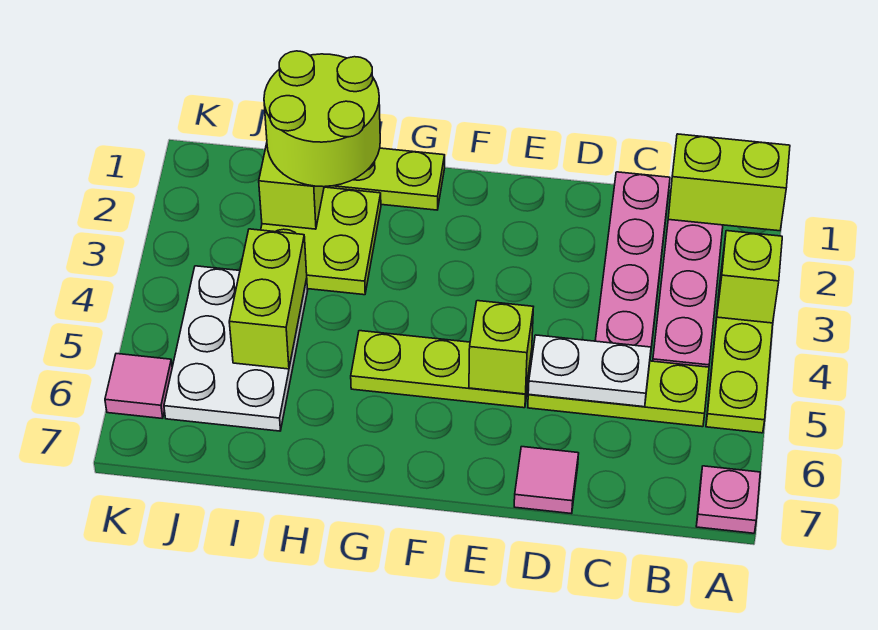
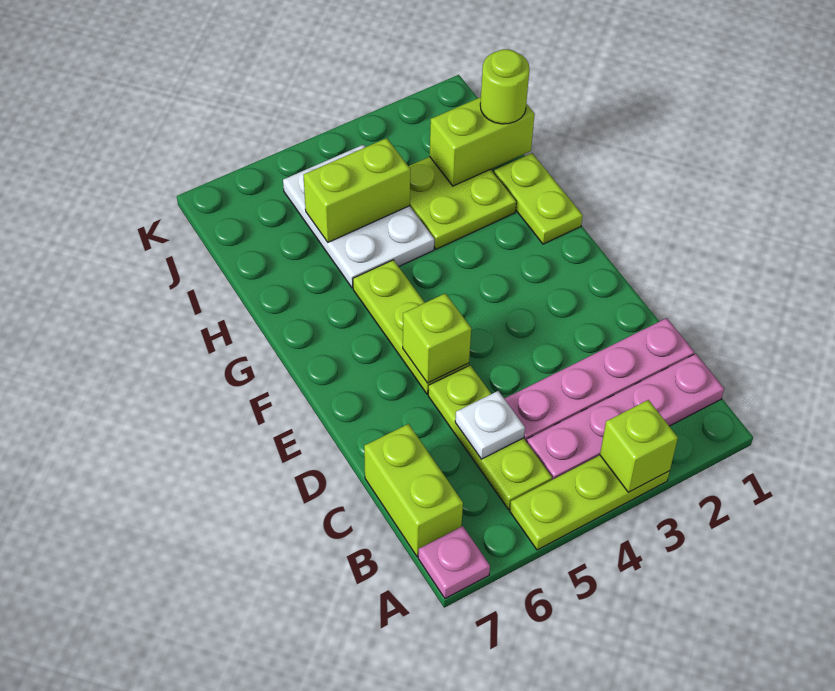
lime 1x2 brick [668,134,790,231] -> lime 1x2 brick moved to [364,424,463,557]
white 1x2 plate [528,335,651,407] -> white 1x1 plate [455,391,525,459]
pink 1x1 tile [514,447,579,514] -> none
lime 2x2 round brick [264,51,380,187] -> lime 1x1 round brick [480,49,529,124]
white 2x3 plate [164,266,308,431] -> white 2x3 plate turned to [283,145,434,288]
pink 1x1 tile [105,354,172,419] -> none

